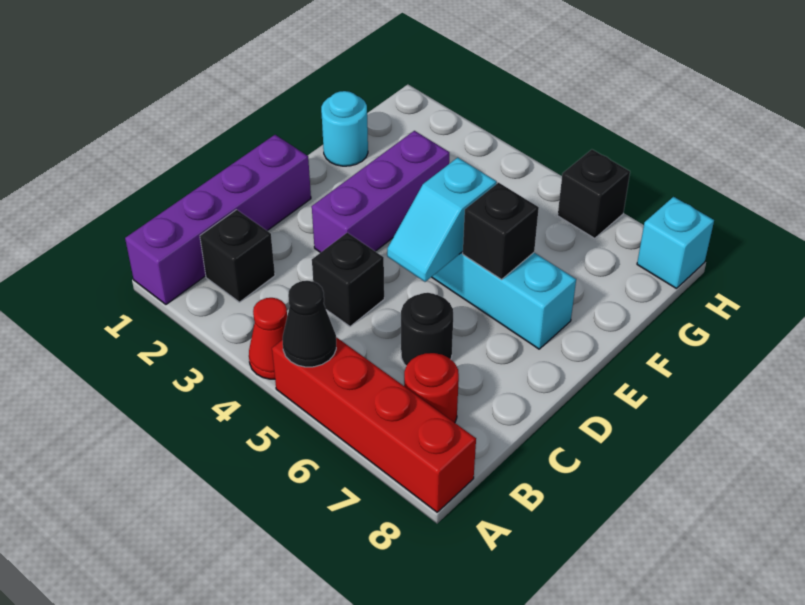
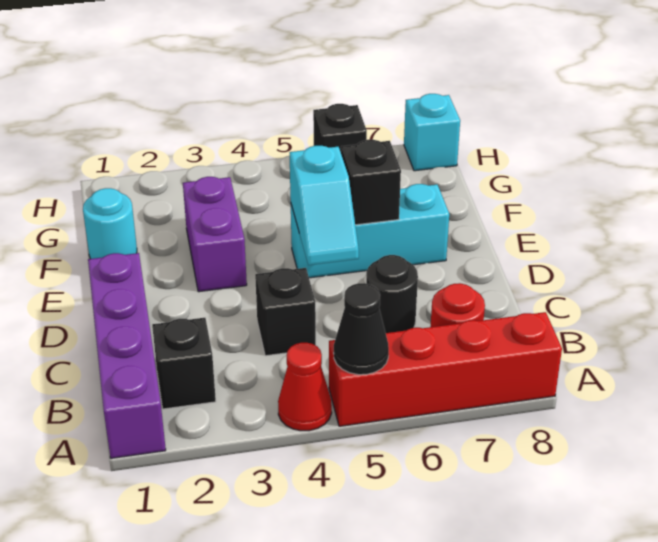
purple 1x3 brick [312,131,449,253] -> purple 1x2 brick [183,177,247,292]

